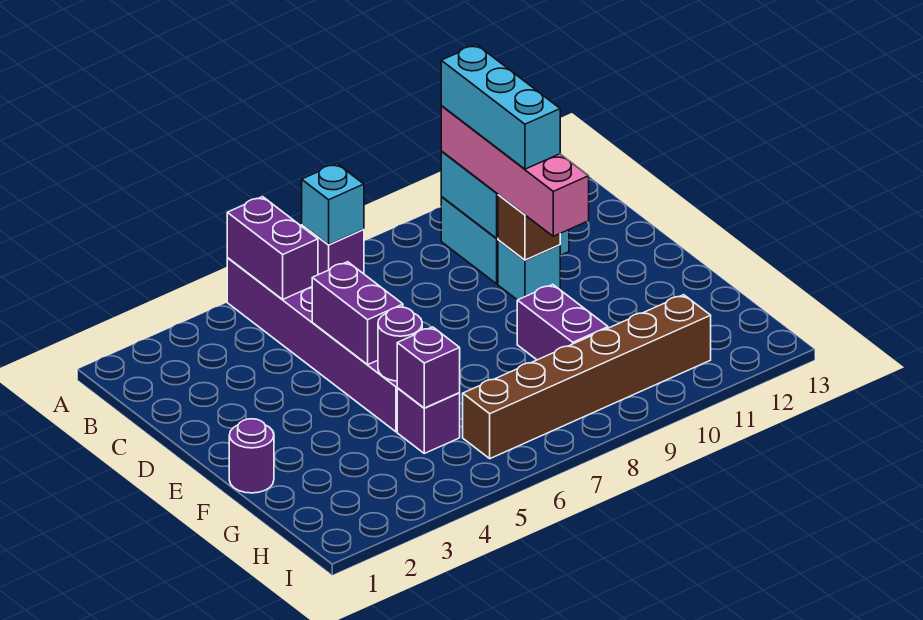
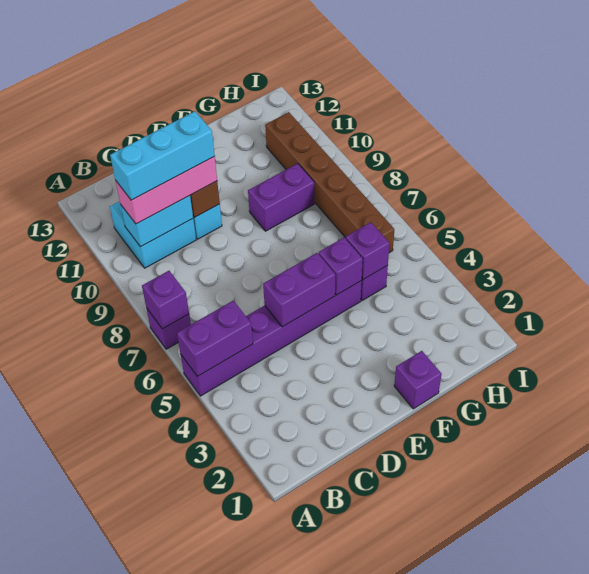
cyan 1x1 brick [302,164,364,245] -> purple 1x1 brick [142,271,189,329]
pink 1x4 brick [441,106,589,236] -> pink 1x3 brick [115,157,217,224]
purple 1x1 round brick [229,419,274,493] -> purple 1x1 brick [394,351,441,409]
purple 1x1 round brick [378,307,422,381] -> purple 1x1 brick [319,237,363,295]

